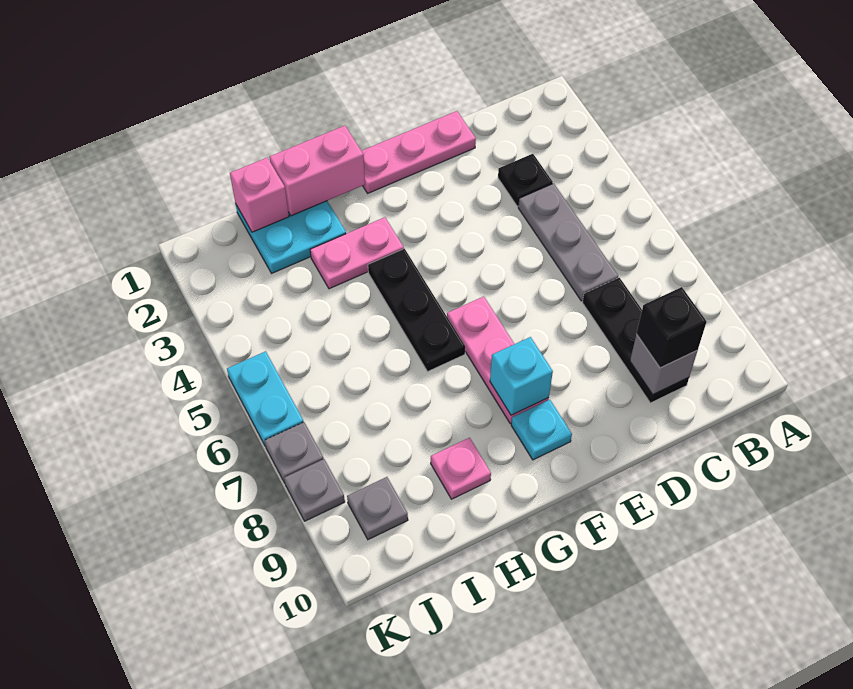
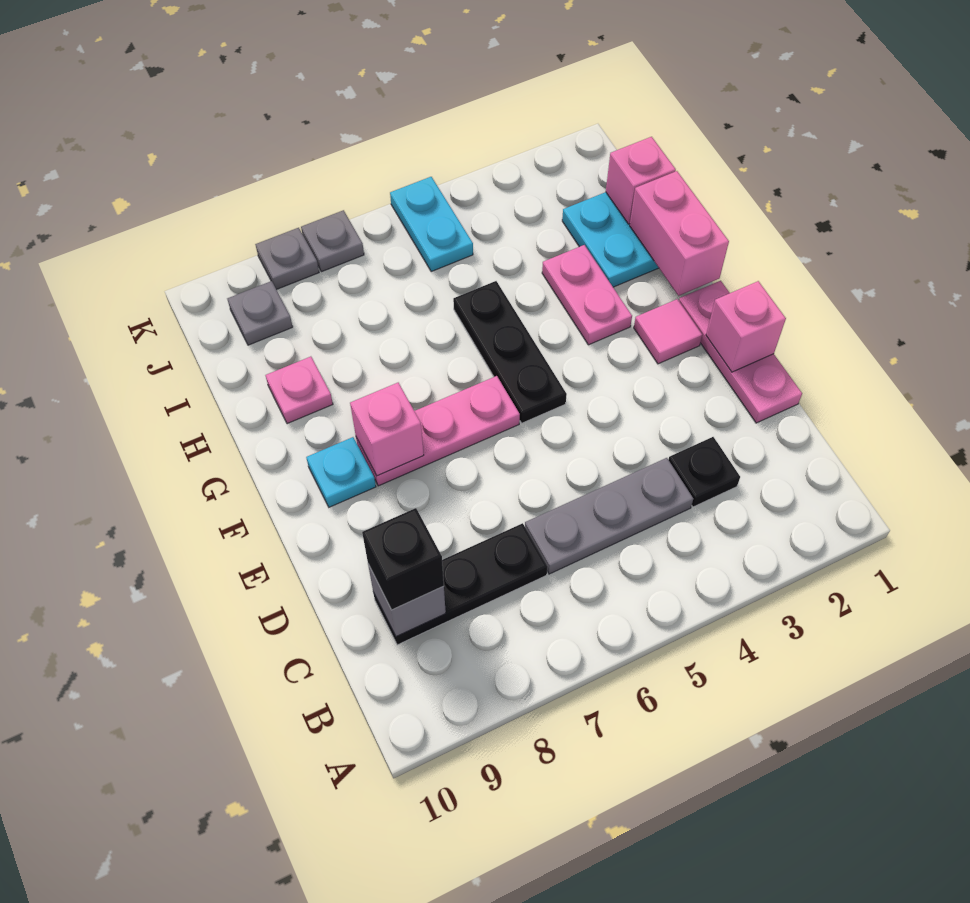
none -> pink 1x1 brick [706,281,786,372]
none -> pink 1x1 tile [634,299,702,364]
cyan 1x1 brick [490,337,553,415] -> pink 1x1 brick [350,383,424,476]
black 1x3 plate [368,249,465,371] -> black 1x3 plate turned to [453,281,567,423]
cyan 1x2 plate [227,351,304,446] -> cyan 1x2 plate turned to [390,177,473,271]

